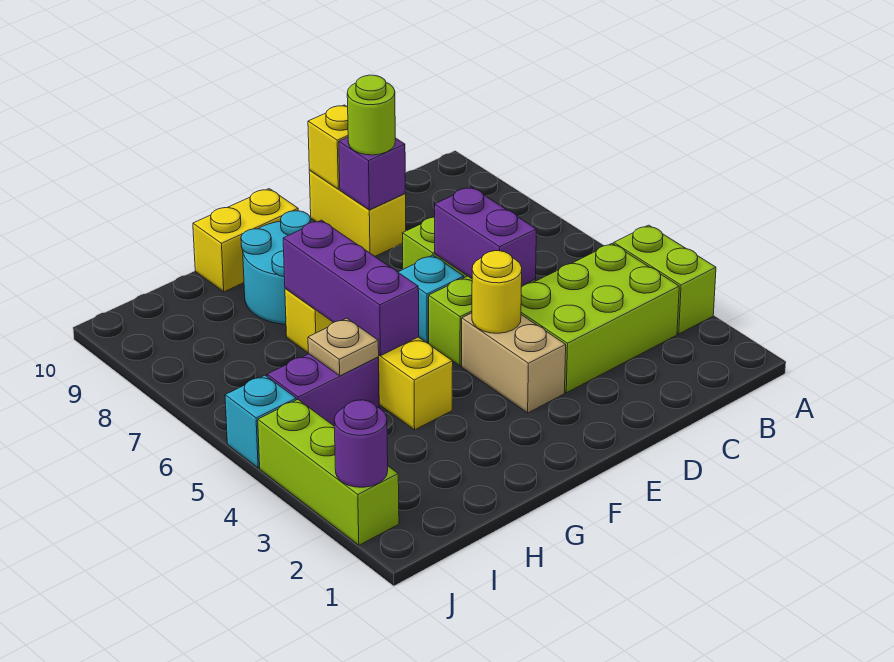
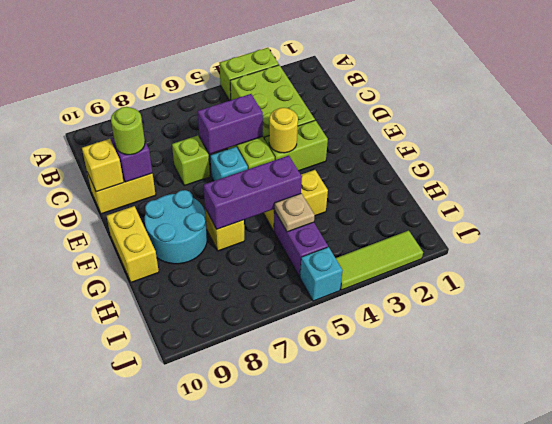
tan 1x2 brick [462,313,566,413] -> lime 1x2 brick [264,120,328,171]
lime 1x3 brick [258,399,399,545] -> lime 1x3 tile [336,231,423,290]
purple 1x1 round brick [334,400,388,487] -> none

